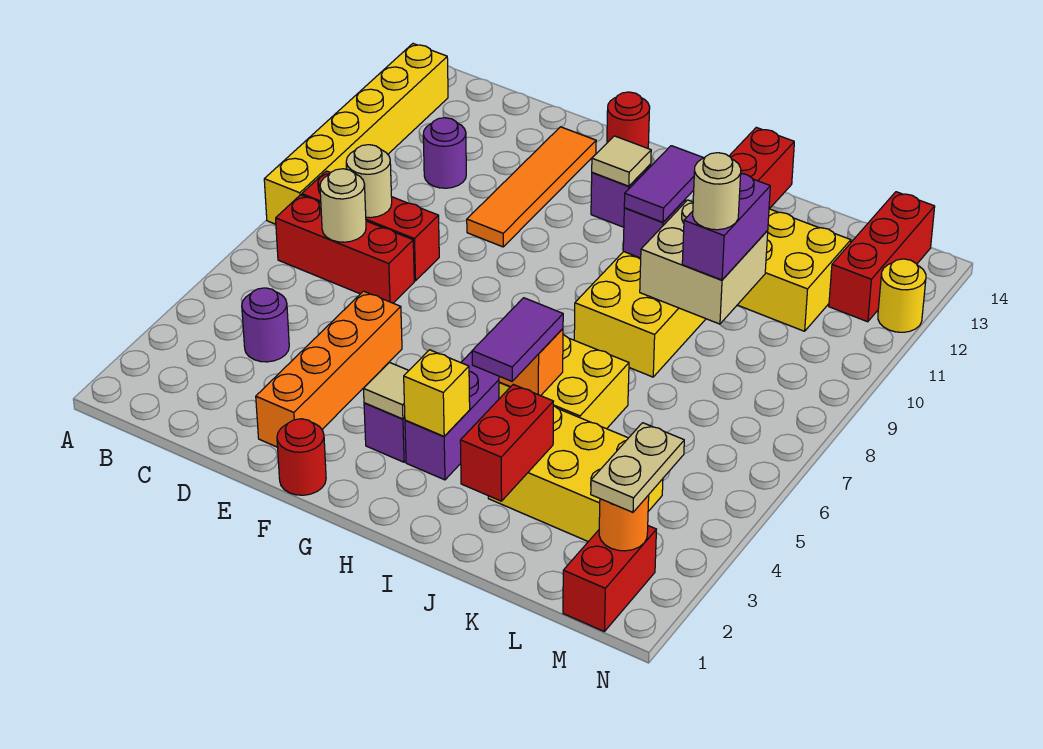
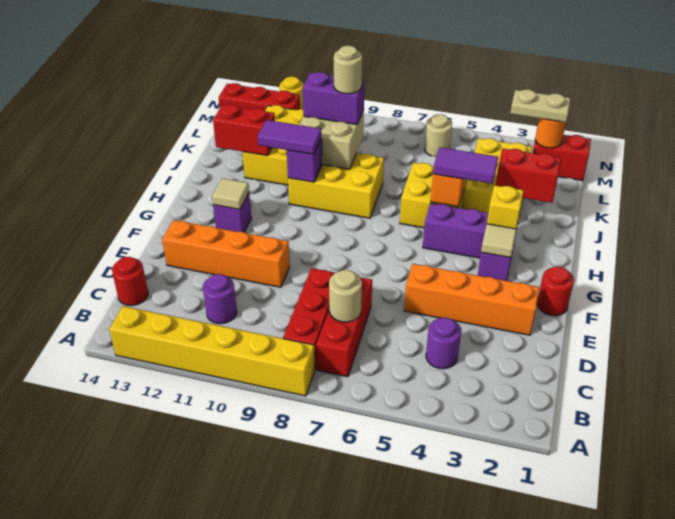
tan 1x1 round brick [346,145,392,218] -> tan 1x1 round brick moved to [425,114,452,157]
orange 1x4 tile [467,127,596,247] -> orange 1x4 brick [162,220,290,287]
red 1x1 round brick [607,92,650,148] -> red 1x1 round brick moved to [112,257,148,306]

